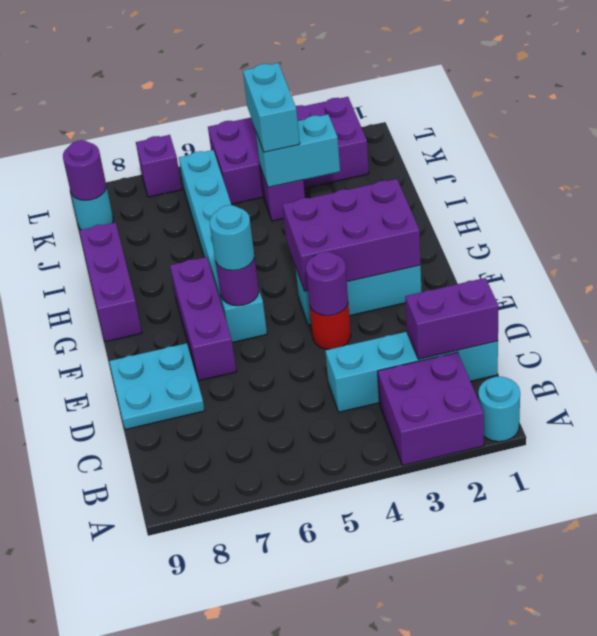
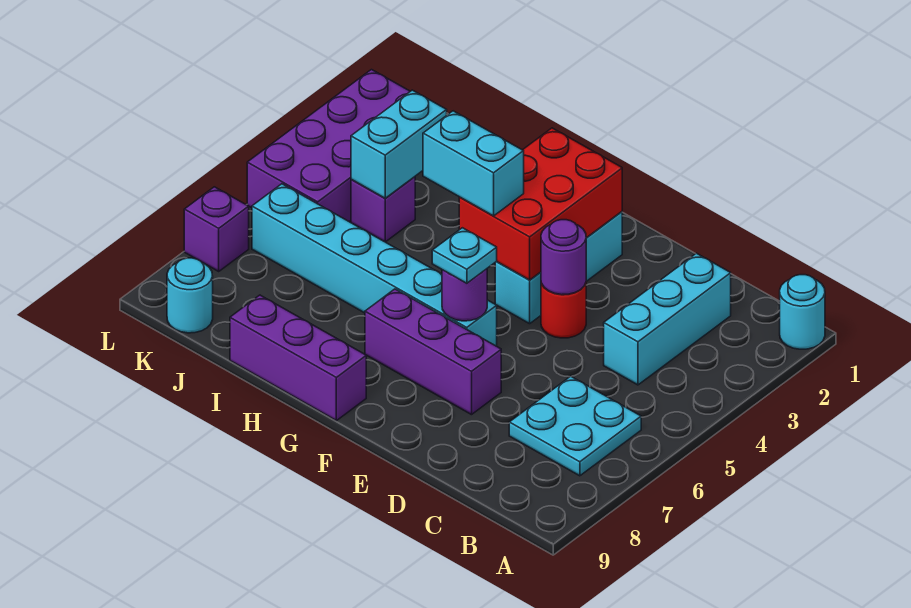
purple 2x2 brick [378,352,484,465] -> none
cyan 1x4 brick [325,332,498,412] -> cyan 1x3 brick [604,253,731,385]
purple 1x2 brick [405,278,499,359] -> none
cyan 2x2 plate [109,343,205,430] -> cyan 2x2 plate moved to [509,376,641,476]
purple 2x3 brick [282,179,421,291] -> red 2x3 brick [459,128,622,280]
cyan 1x1 round brick [210,205,254,271] -> cyan 1x1 plate [432,228,497,283]
cyan 1x2 brick [243,63,300,152] -> cyan 1x2 brick moved to [423,111,524,216]
purple 1x1 round brick [63,140,106,201] -> none

